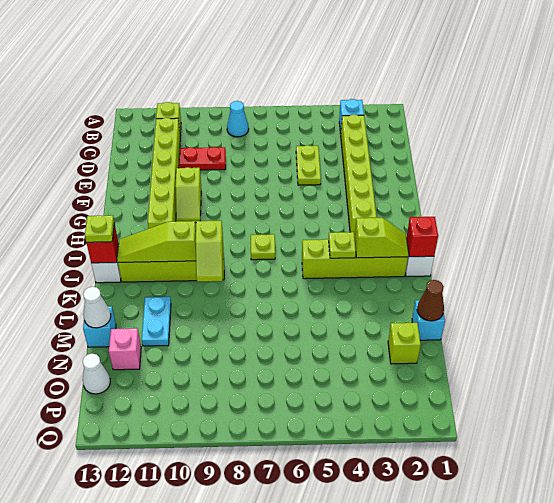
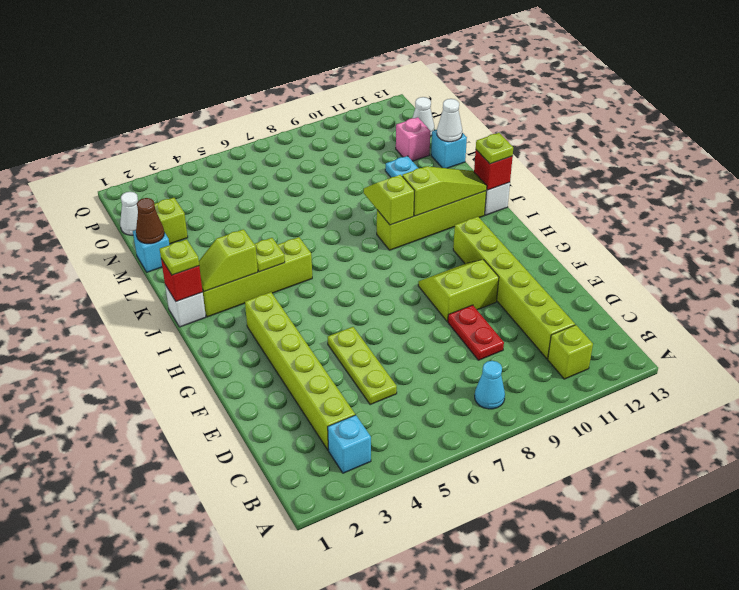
lime 1x2 plate [296,145,321,185] -> lime 1x3 plate [328,327,397,405]
red 1x2 plate [179,147,226,170] -> red 1x2 plate turned to [448,305,504,360]
lime 1x2 slope [175,167,201,223] -> lime 2x2 slope [418,260,499,322]
lime 1x1 plate [251,234,275,260] -> lime 1x1 plate moved to [160,239,199,275]
none -> white 1x1 cone [120,192,138,235]

